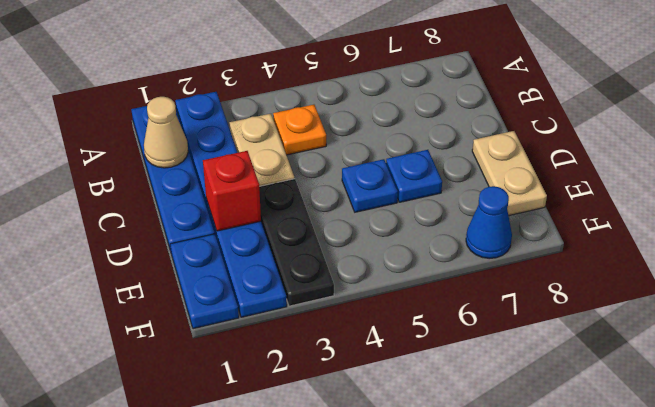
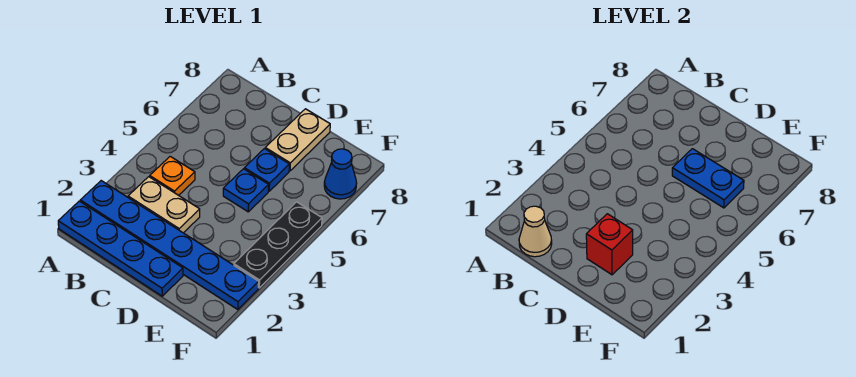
black 1x3 plate [259,179,334,306] -> black 1x3 plate turned to [234,202,322,288]
tan 1x2 plate [472,131,547,216] -> tan 1x2 plate turned to [265,109,330,171]
blue 1x2 plate [170,234,239,329] -> blue 1x2 plate moved to [672,149,744,208]

